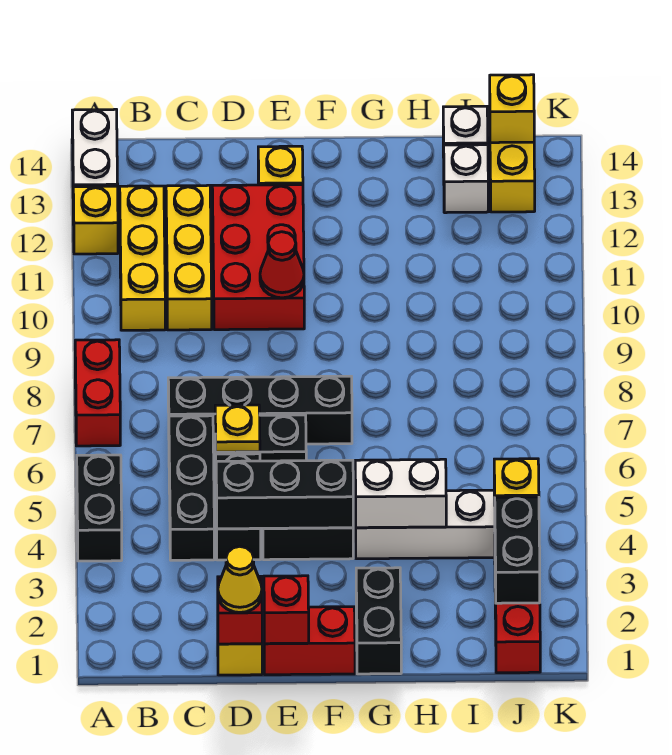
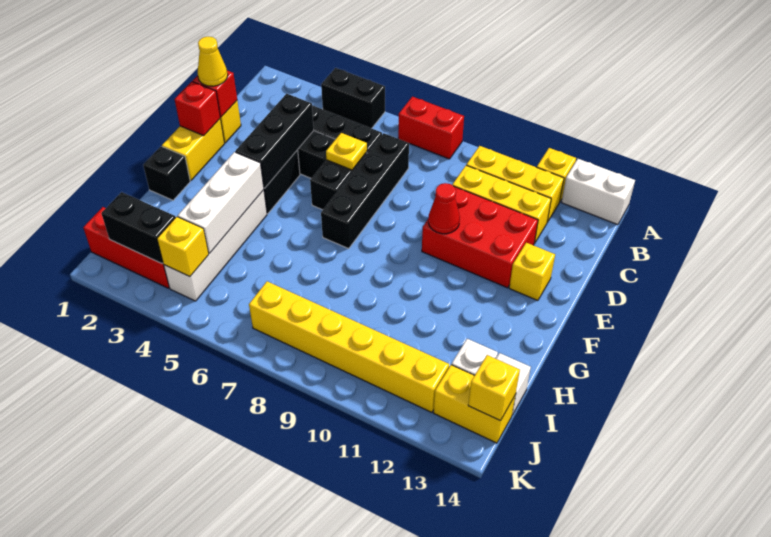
red 1x2 brick [264,607,355,675] -> yellow 1x2 brick [162,119,225,181]
black 1x2 brick [356,568,401,674] -> black 1x1 brick [143,146,190,200]
white 1x2 brick [355,459,446,528] -> white 1x3 brick [178,152,264,253]
none -> yellow 1x6 brick [249,281,449,412]

